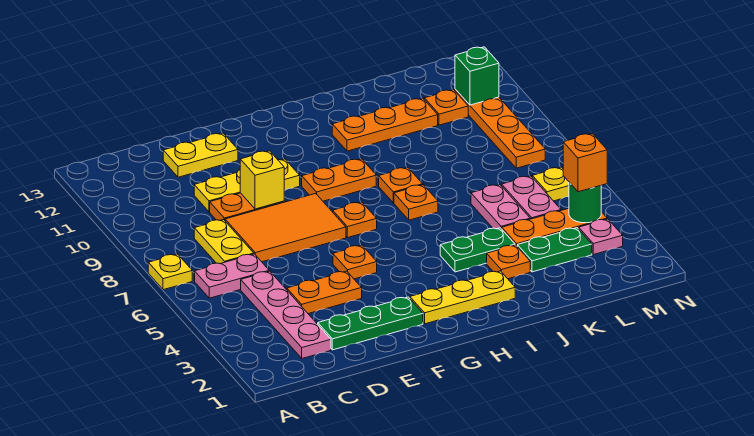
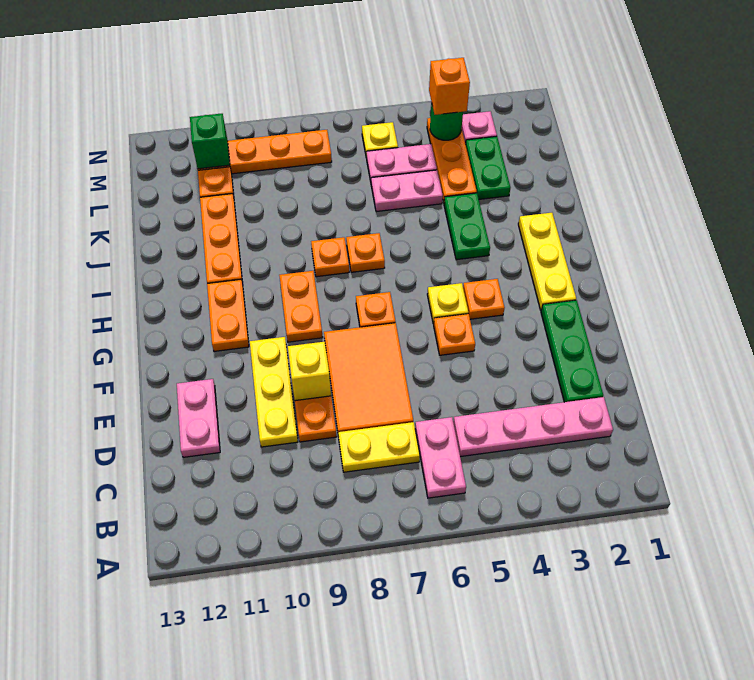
yellow 1x1 plate [148,254,192,290] -> yellow 1x1 plate moved to [427,283,468,324]
orange 1x2 plate [287,271,362,314] -> orange 1x2 plate moved to [207,279,249,351]
yellow 1x2 plate [163,133,238,177] -> pink 1x2 plate [177,379,220,457]
orange 1x1 plate [487,245,530,279] -> orange 1x1 plate moved to [463,279,505,319]

